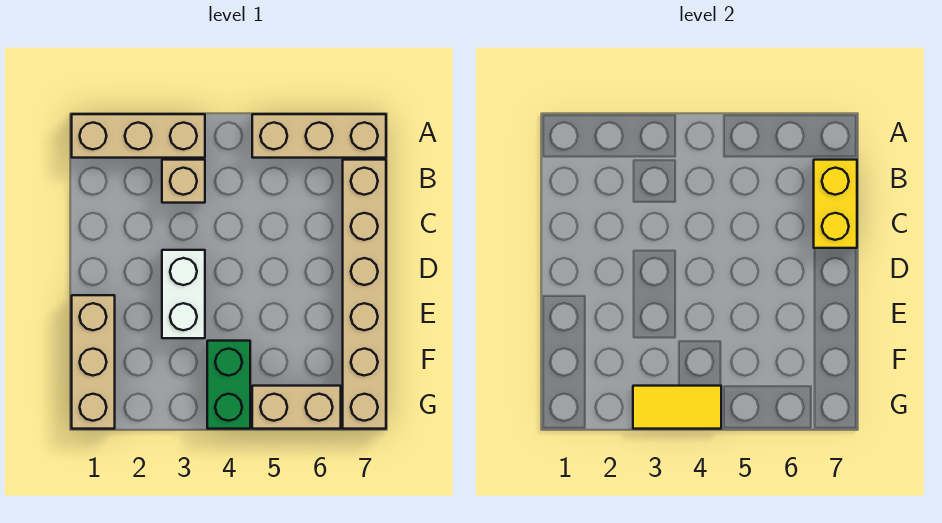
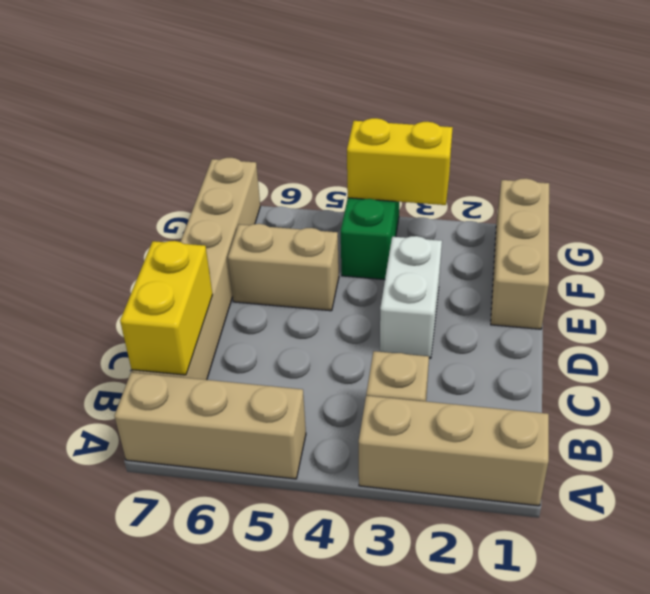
yellow 1x2 tile [633,386,721,429] -> yellow 1x2 brick [347,118,453,205]
tan 1x2 brick [252,386,341,429] -> tan 1x2 brick moved to [228,224,339,311]

